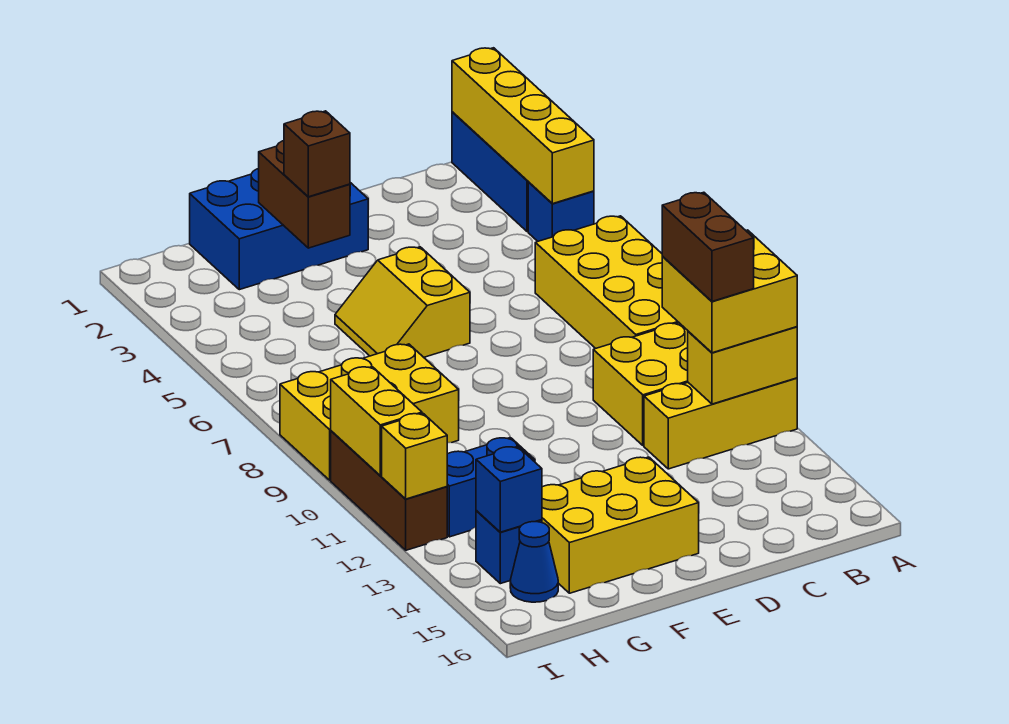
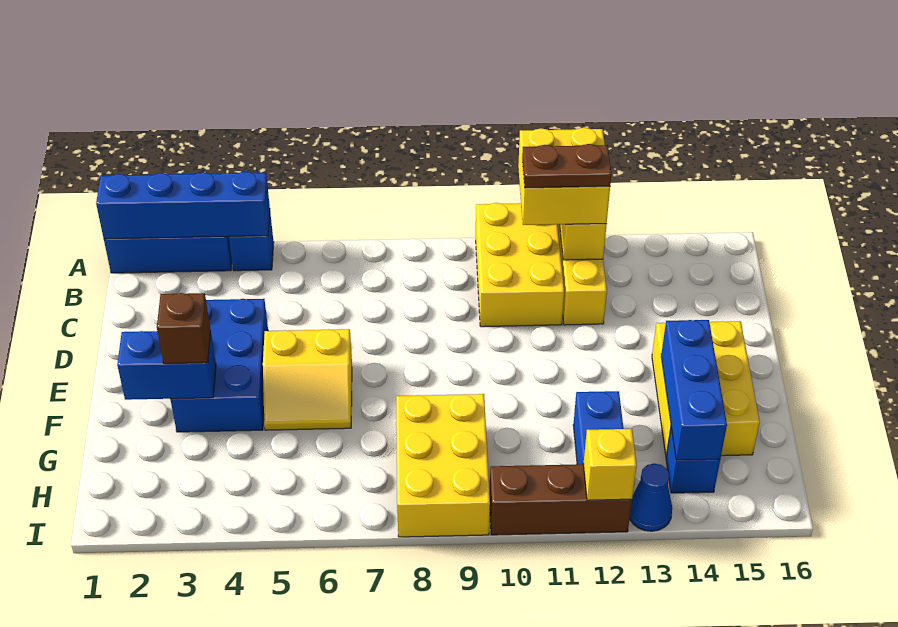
yellow 1x4 brick [452,48,594,204] -> blue 1x4 brick [96,172,270,239]
yellow 2x4 brick [535,216,679,348] -> none
brown 1x2 brick [662,192,754,301] -> brown 1x2 plate [522,144,611,188]
blue 2x3 brick [190,169,368,290] -> blue 2x3 brick moved to [170,299,268,432]
brown 1x2 brick [259,141,350,248] -> blue 1x2 brick [117,331,216,400]
blue 1x1 brick [476,446,542,532] -> blue 1x3 brick [661,320,727,460]
blue 1x1 cone [510,522,558,602] -> blue 1x1 cone moved to [630,464,672,531]
yellow 1x2 brick [331,367,422,476] -> none

